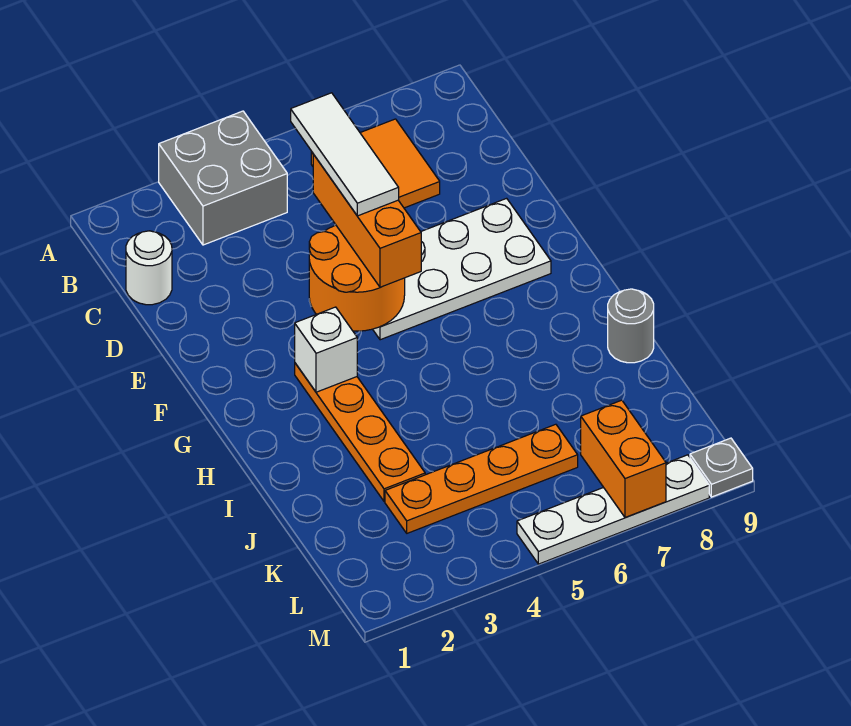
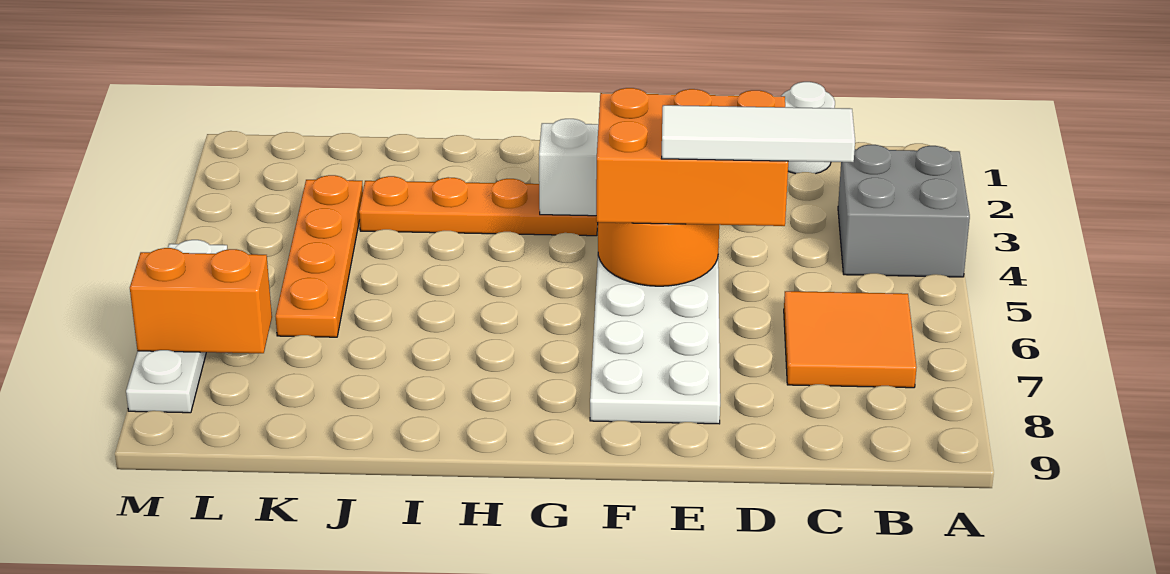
orange 1x3 brick [313,154,421,287] -> orange 2x3 brick [596,88,788,226]
grey 1x1 round brick [608,289,654,363] -> none
grey 1x1 plate [690,438,753,497] -> none

